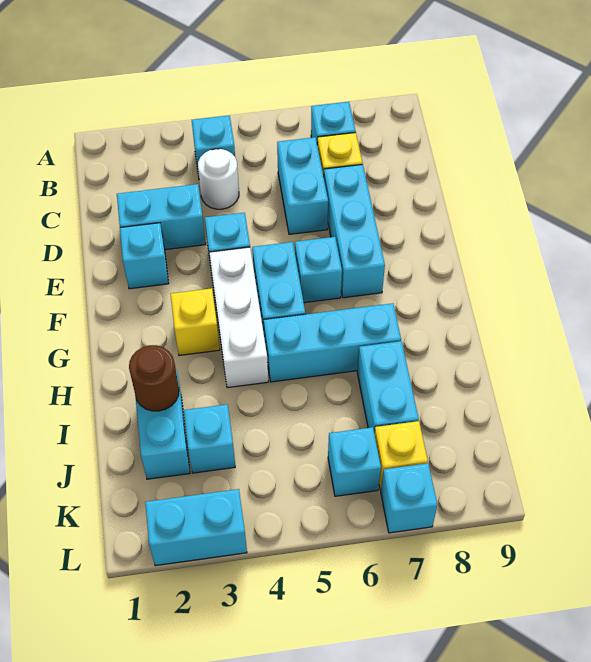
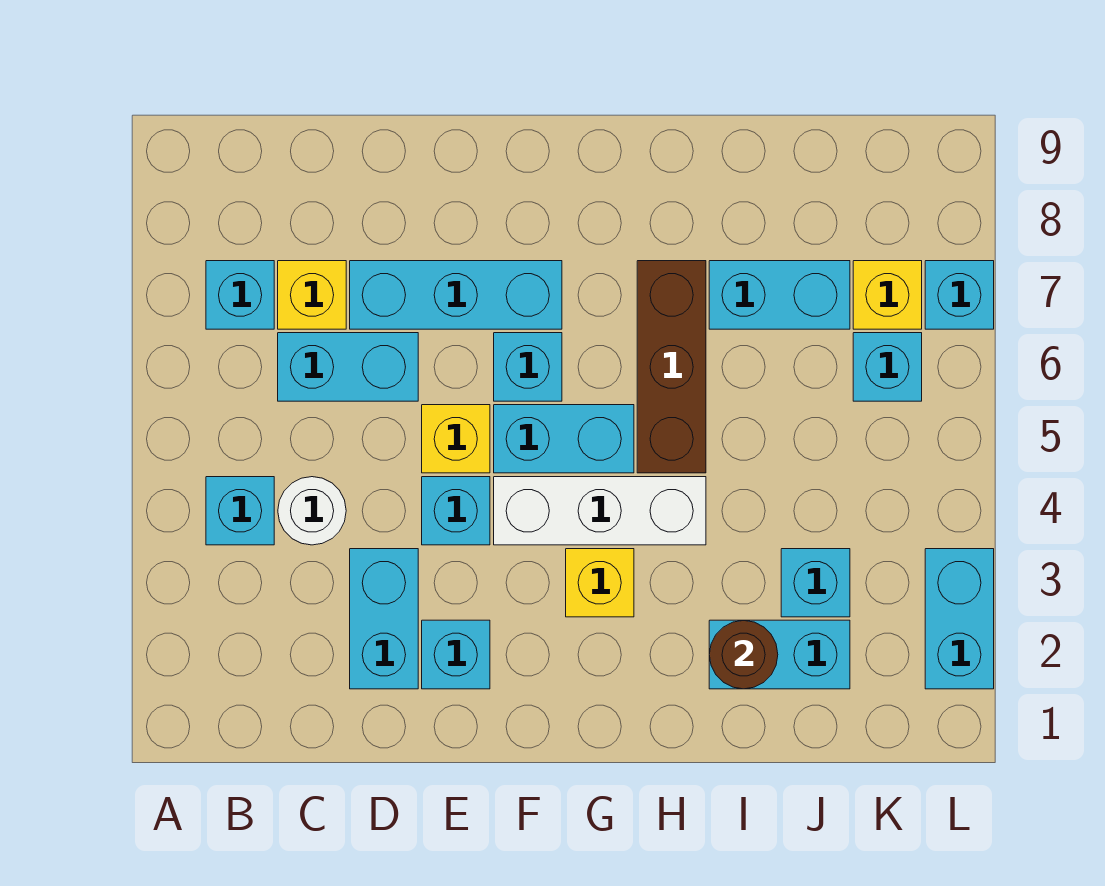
none -> yellow 1x1 brick [422,405,490,473]
cyan 1x3 brick [264,303,401,382] -> brown 1x3 brick [637,261,706,473]

